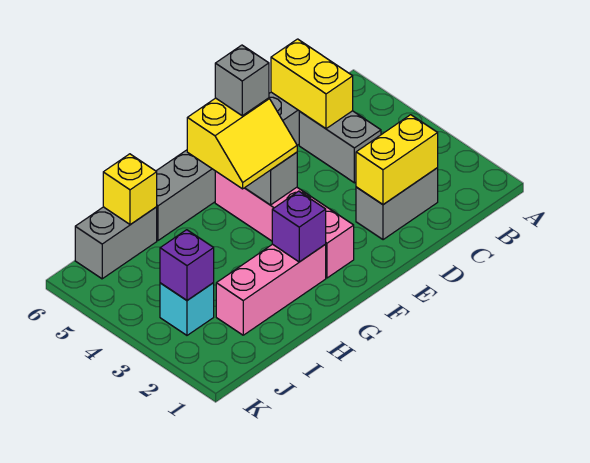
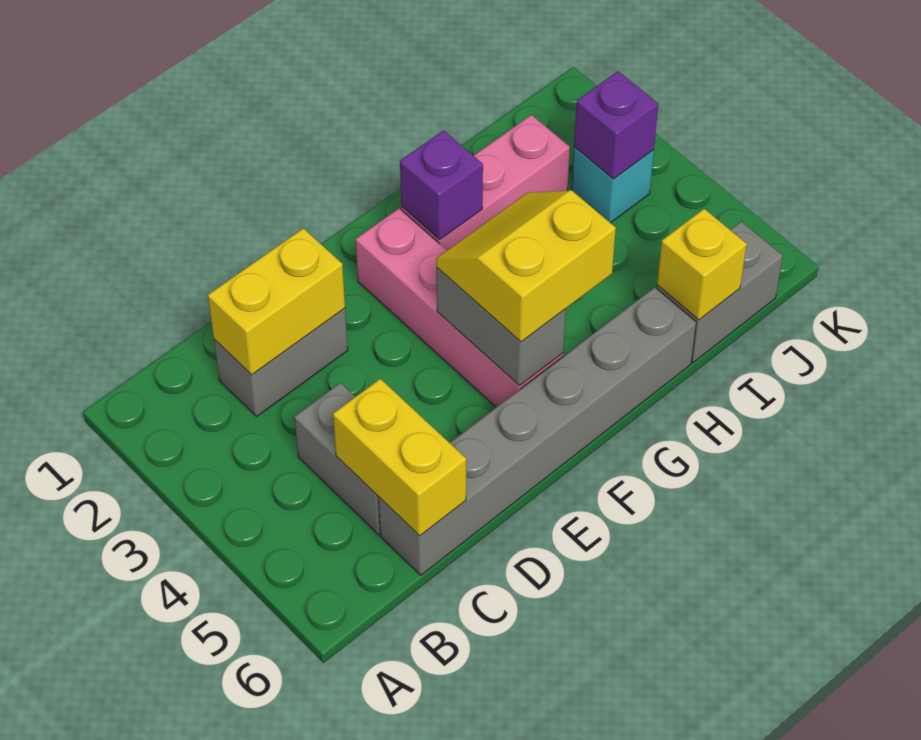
grey 1x1 brick [215,45,269,116] -> none

